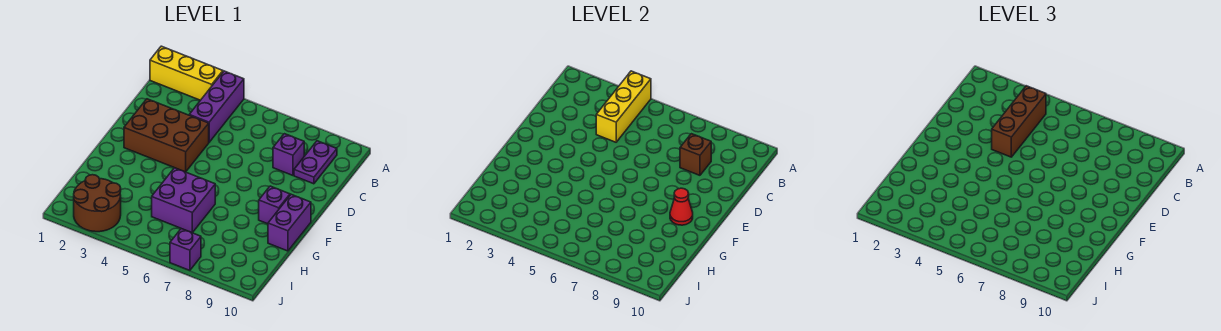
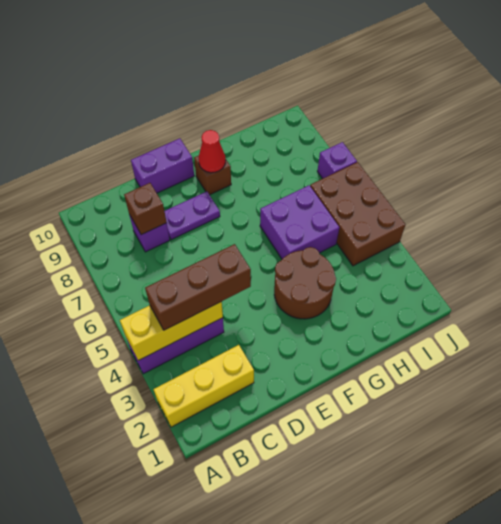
yellow 1x3 brick [150,46,223,100] -> yellow 1x3 brick turned to [153,345,254,427]
purple 1x2 plate [294,141,337,184] -> purple 1x2 plate moved to [165,191,220,240]
brown 2x3 brick [124,99,209,172] -> brown 2x3 brick moved to [310,162,405,266]
purple 1x1 brick [259,186,290,224] -> brown 1x1 brick [194,155,231,195]
purple 1x2 brick [268,194,311,251] -> purple 1x2 brick moved to [131,138,194,193]
brown 2x2 round brick [74,175,121,232] -> brown 2x2 round brick moved to [274,247,336,319]

